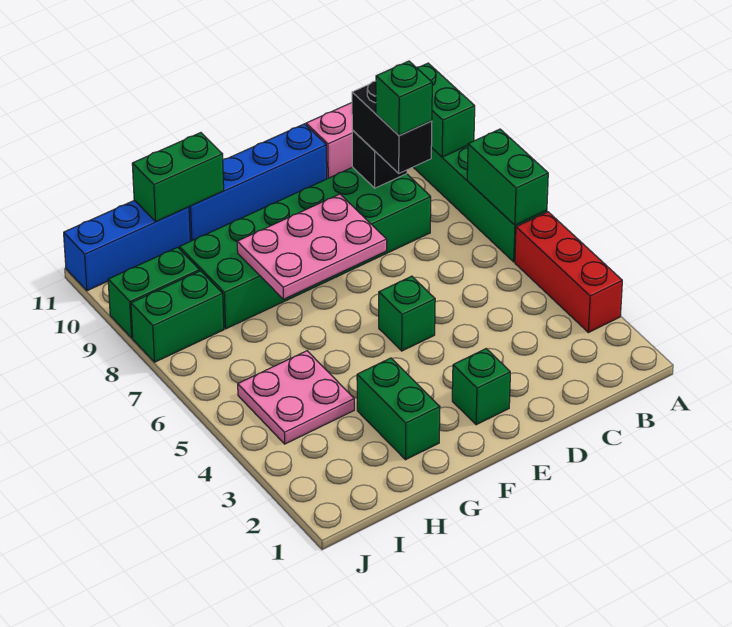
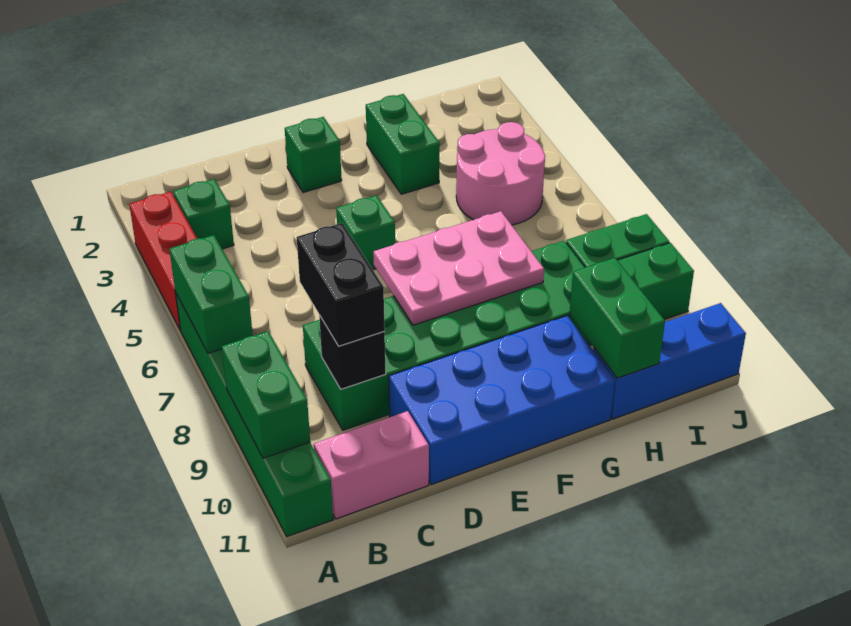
green 1x1 brick [376,61,432,136] -> green 1x1 brick moved to [173,179,234,249]
blue 1x4 brick [189,124,327,241] -> blue 2x4 brick [389,316,615,485]
green 1x2 brick [132,133,224,222] -> green 1x2 brick turned to [570,258,665,378]
pink 2x2 plate [238,351,354,444] -> pink 2x2 round brick [456,122,545,225]

